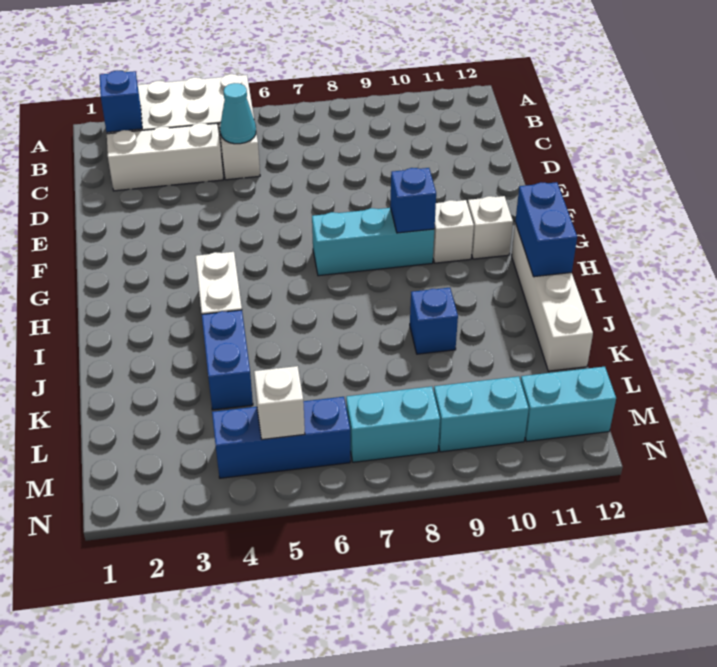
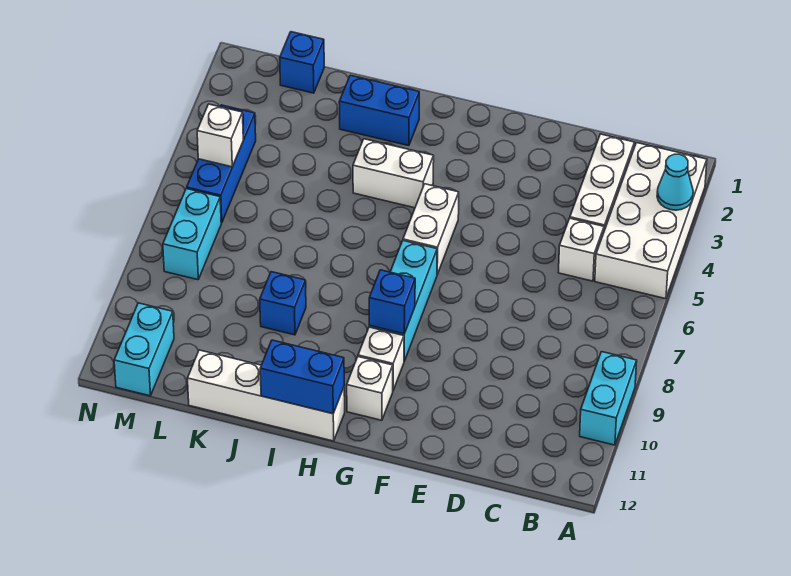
blue 1x1 brick [100,70,142,132] -> blue 1x1 brick moved to [280,32,324,93]
cyan 1x1 cone [220,83,256,144] -> cyan 1x1 cone moved to [657,154,693,210]
none -> white 1x2 brick [403,184,459,274]
blue 1x2 brick [202,310,253,410] -> blue 1x2 brick moved to [339,75,419,146]
cyan 1x2 brick [434,376,529,452] -> cyan 1x2 brick moved to [580,352,637,445]

